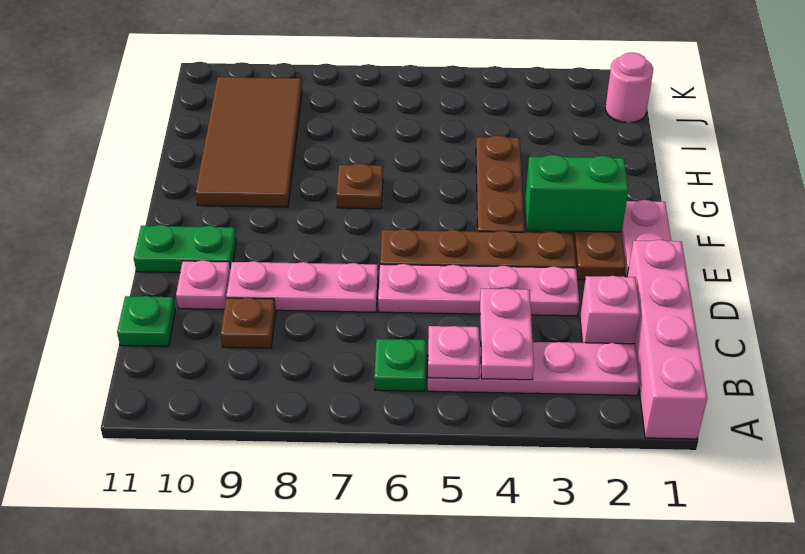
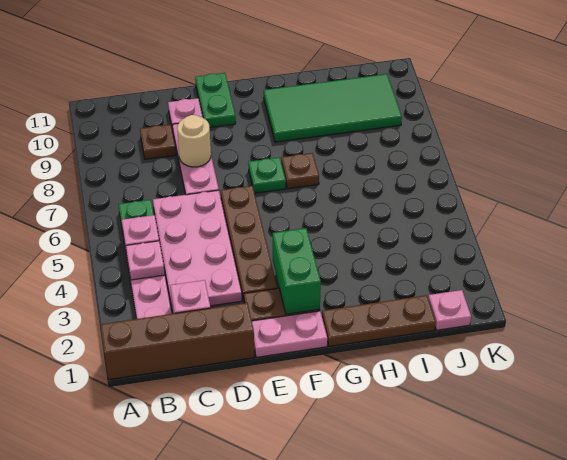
pink 1x4 brick [627,240,707,439] -> brown 1x4 brick [100,303,254,380]
pink 1x2 plate [480,288,534,380] -> pink 1x1 plate [126,241,165,280]
green 1x1 plate [117,296,175,346] -> green 1x1 plate moved to [248,157,286,193]
pink 1x4 plate [378,264,579,316] -> pink 2x4 plate [153,190,242,307]
none -> tan 1x1 round brick [177,115,211,167]
brown 1x3 plate [476,135,525,232] -> brown 1x3 plate moved to [322,295,436,346]
brown 2x4 tile [196,77,302,207] -> green 2x4 tile [264,74,402,142]
pink 1x1 round brick [605,53,653,123] -> pink 1x1 plate [428,290,471,330]

